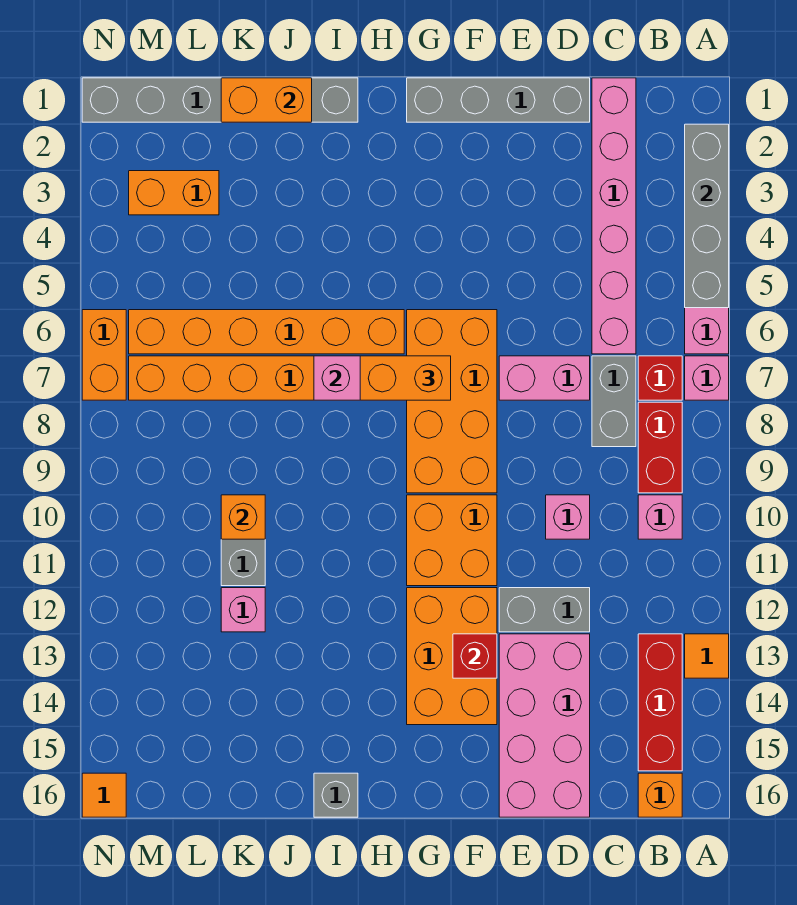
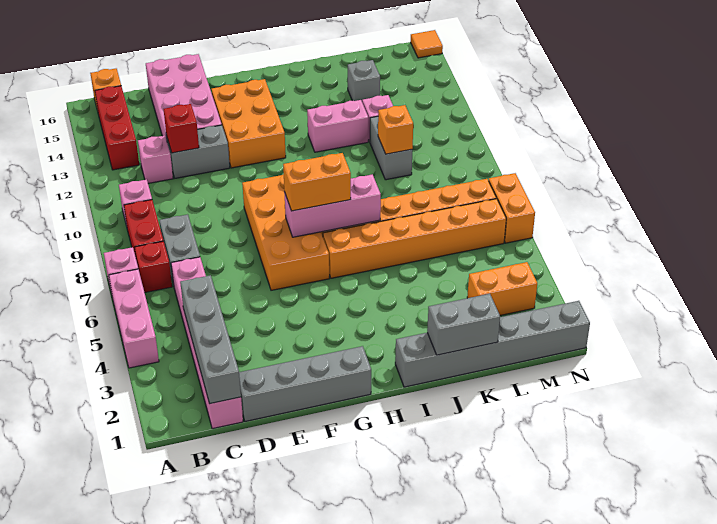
grey 1x4 brick [685,124,729,308] -> grey 1x4 brick moved to [180,275,241,404]
orange 1x1 tile [685,634,729,678] -> none
pink 1x2 brick [499,356,590,400] -> pink 1x2 brick moved to [307,100,368,152]
pink 1x1 brick [546,495,590,539] -> pink 1x1 brick moved to [138,135,173,183]
orange 2x2 brick [407,495,497,586] -> none
red 1x1 brick [453,634,497,678] -> red 1x1 brick moved to [164,104,199,153]
grey 1x1 brick [314,773,358,817] -> grey 1x1 brick moved to [348,60,380,101]
orange 1x2 brick [221,78,312,122] -> grey 1x2 brick [427,294,500,355]

